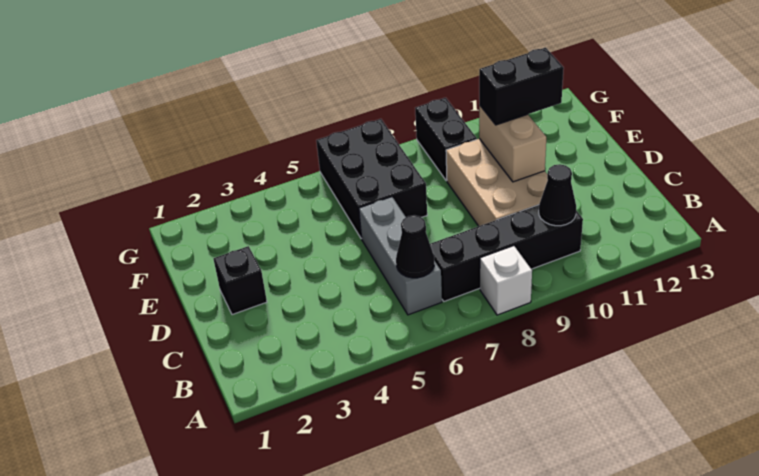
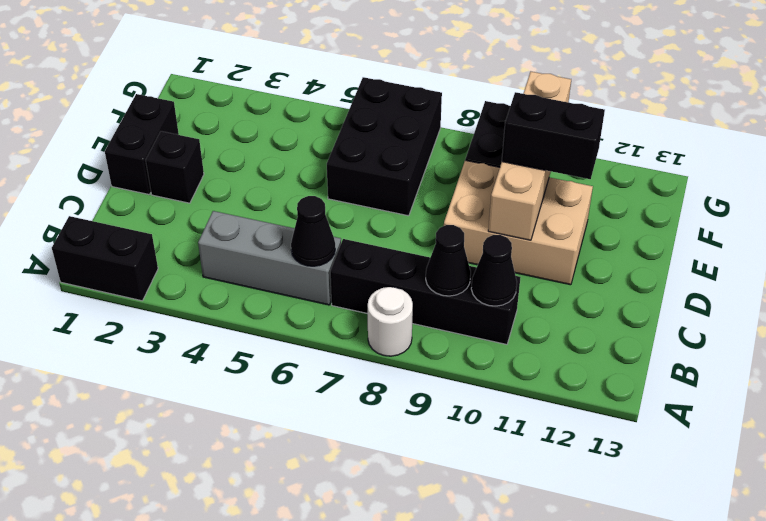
none -> black 1x2 brick [52,216,158,301]
white 1x1 brick [480,246,532,315] -> white 1x1 round brick [368,287,413,356]
grey 1x3 brick [359,197,442,315] -> grey 1x3 brick turned to [198,211,341,305]
none -> black 1x1 cone [426,225,471,296]
tan 2x3 brick [446,139,548,226] -> tan 2x3 brick turned to [444,160,593,285]
none -> black 1x2 brick [105,94,179,195]
tan 1x2 brick [479,105,546,182] -> tan 1x4 brick [488,72,571,240]

